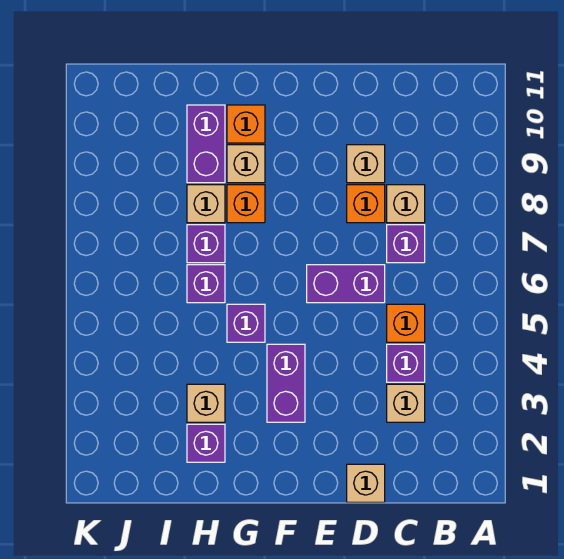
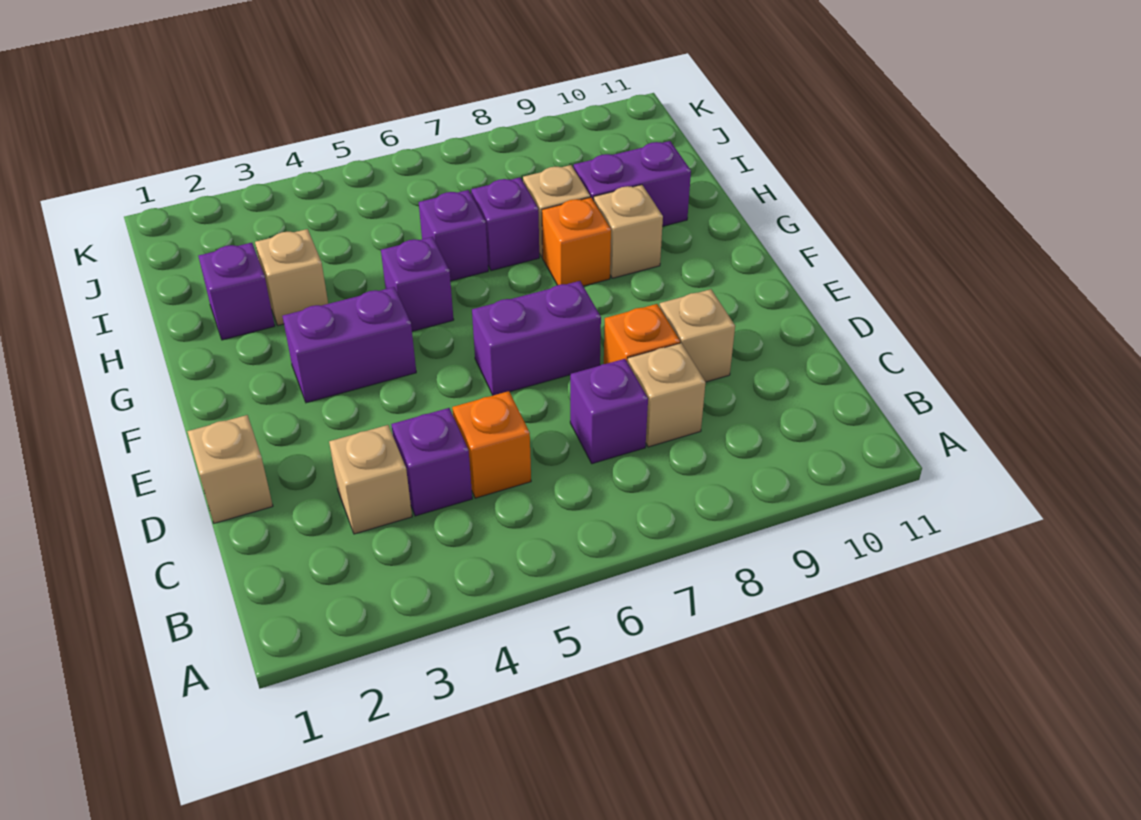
purple 1x2 brick [307,265,385,303] -> purple 1x2 brick turned to [472,281,601,395]
orange 1x1 brick [227,105,265,143] -> none

